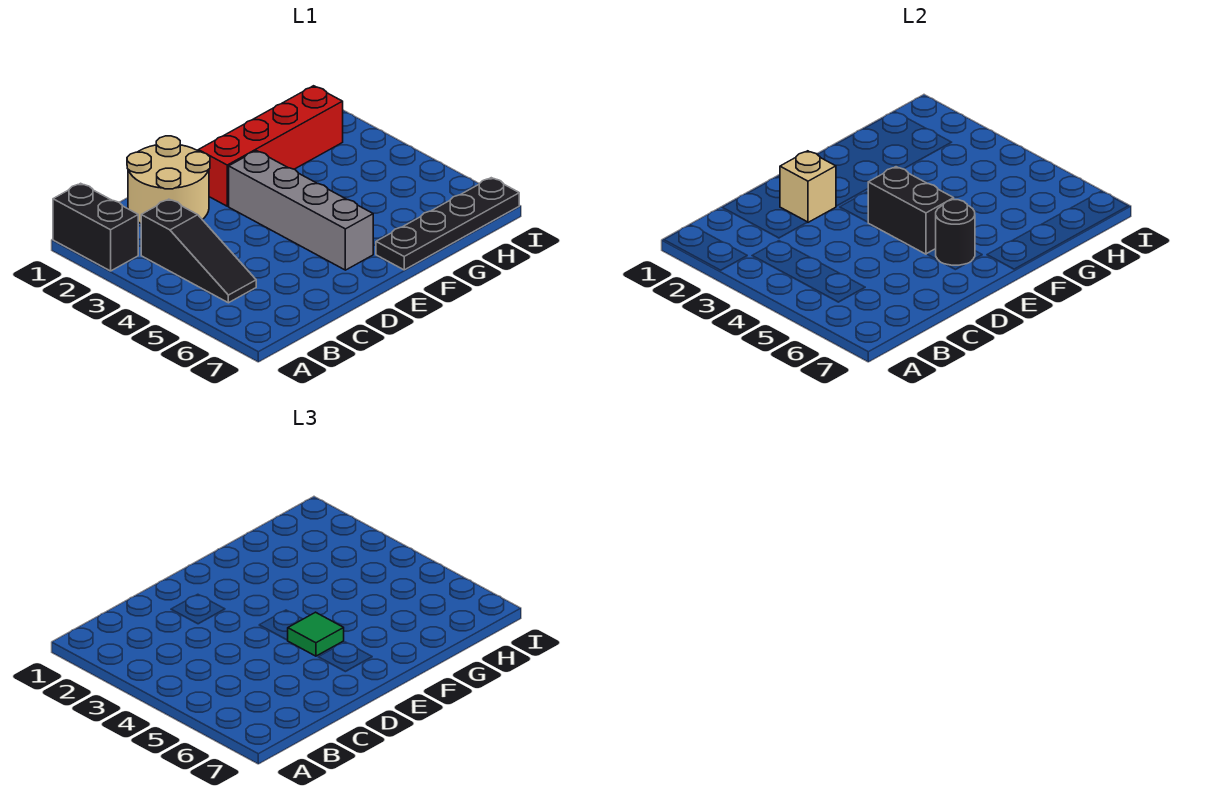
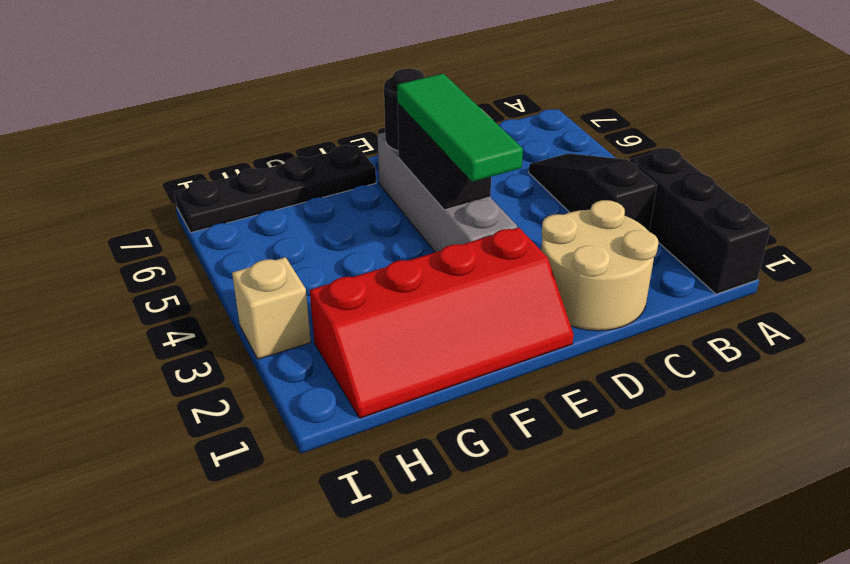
black 1x2 brick [53,183,138,271] -> black 1x3 brick [630,148,771,294]
tan 1x1 brick [780,151,836,222] -> tan 1x1 brick moved to [232,257,311,359]
green 1x1 tile [288,612,344,656] -> green 1x3 tile [397,74,523,182]

